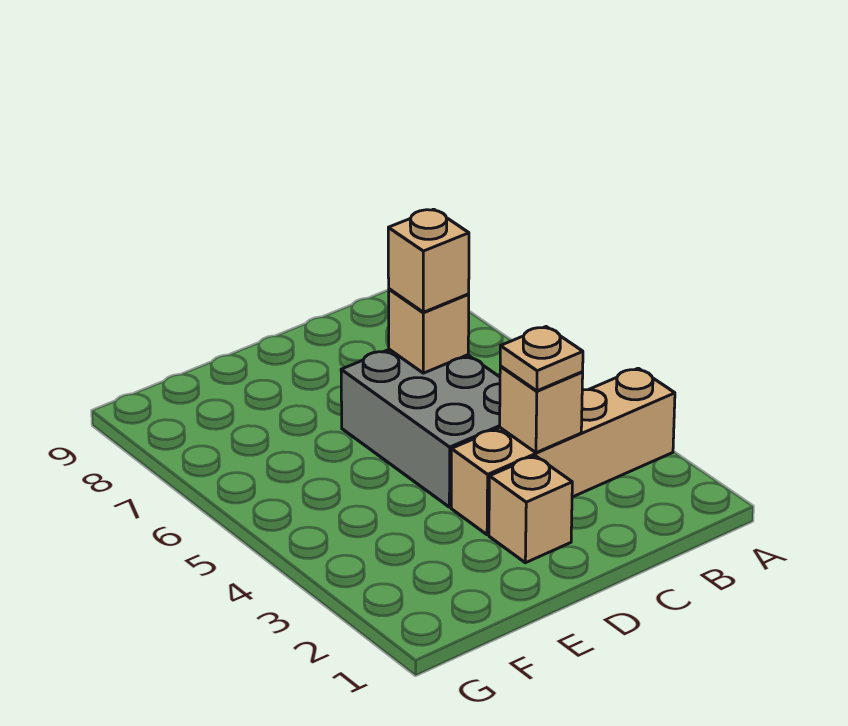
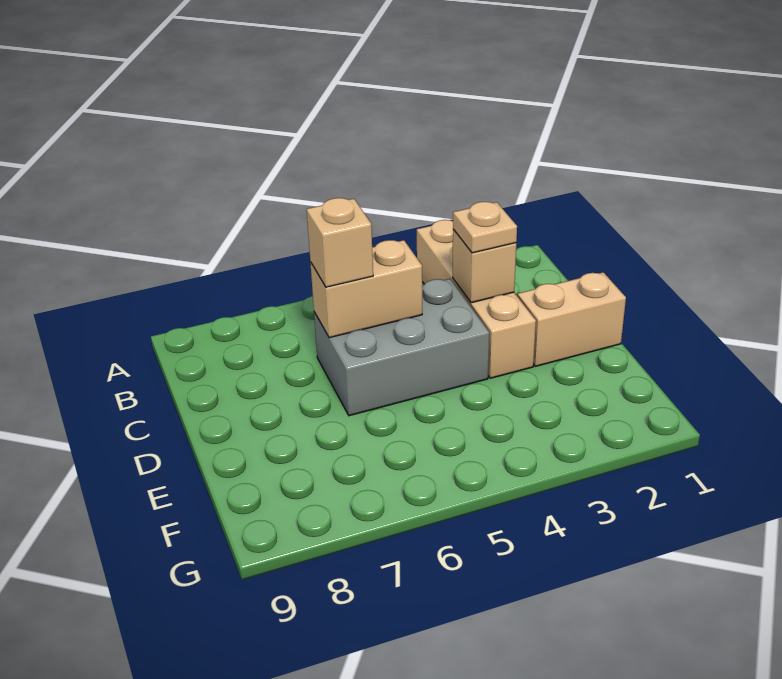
tan 1x1 brick [389,289,469,373] -> tan 1x2 brick [310,240,422,338]
tan 1x1 brick [489,456,572,563] -> tan 1x2 brick [517,272,626,366]

